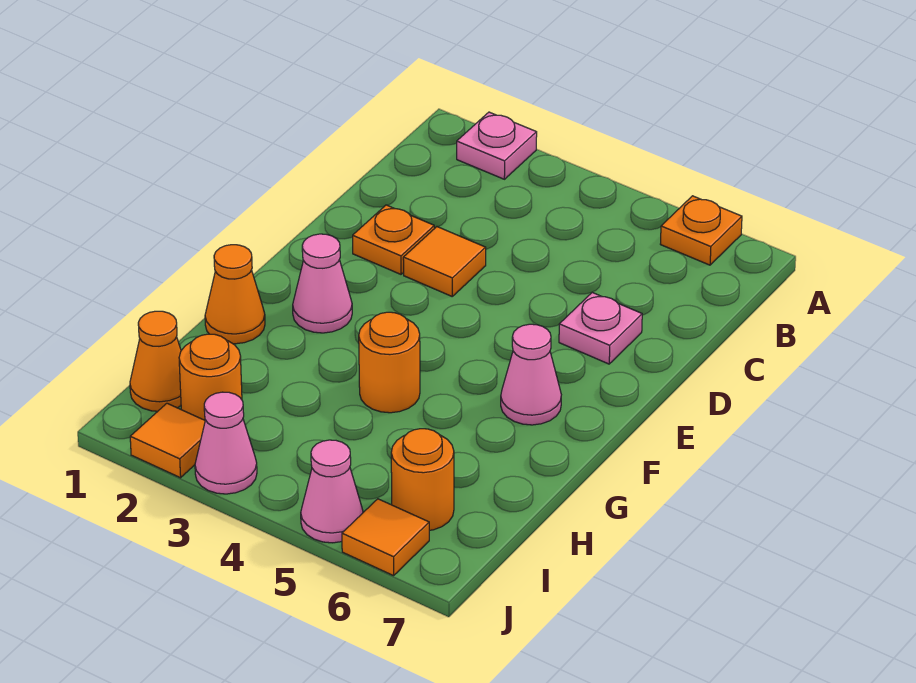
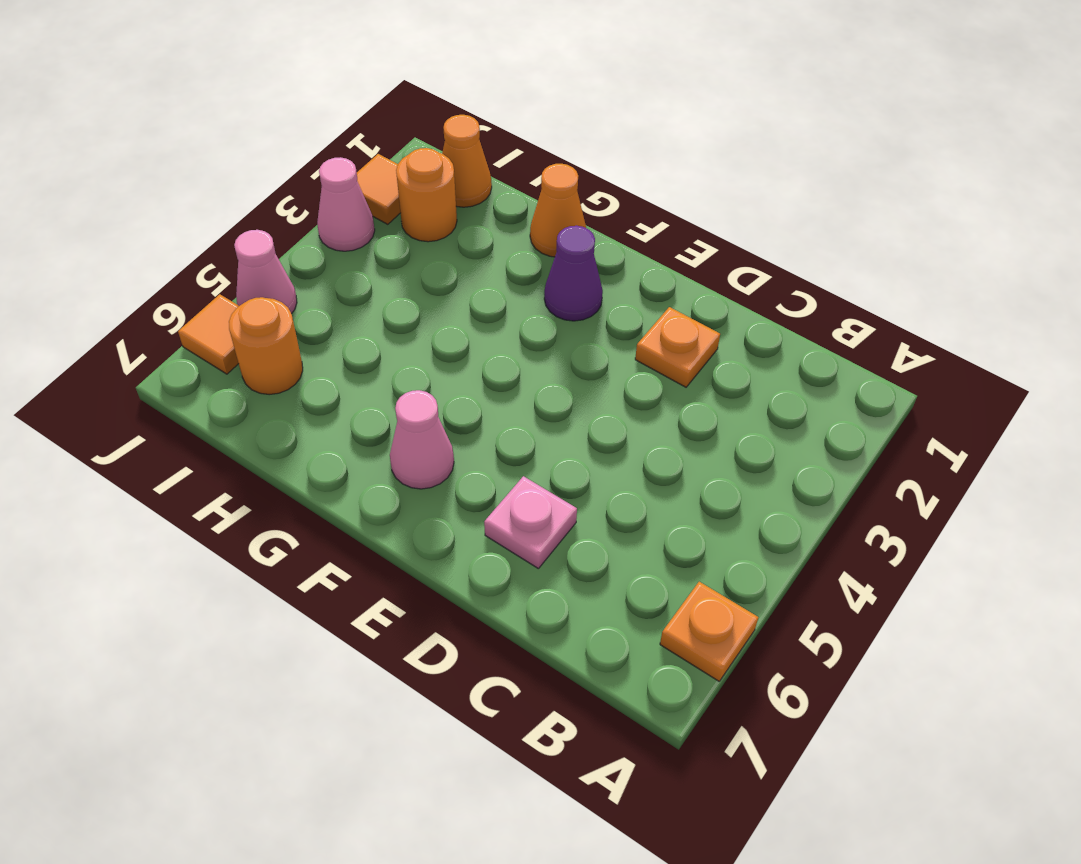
pink 1x1 plate [457,112,537,179] -> none
orange 1x1 tile [403,227,486,296] -> none
pink 1x1 cone [293,234,352,333] -> purple 1x1 cone [544,226,603,321]
orange 1x1 round brick [359,312,420,413] -> none

